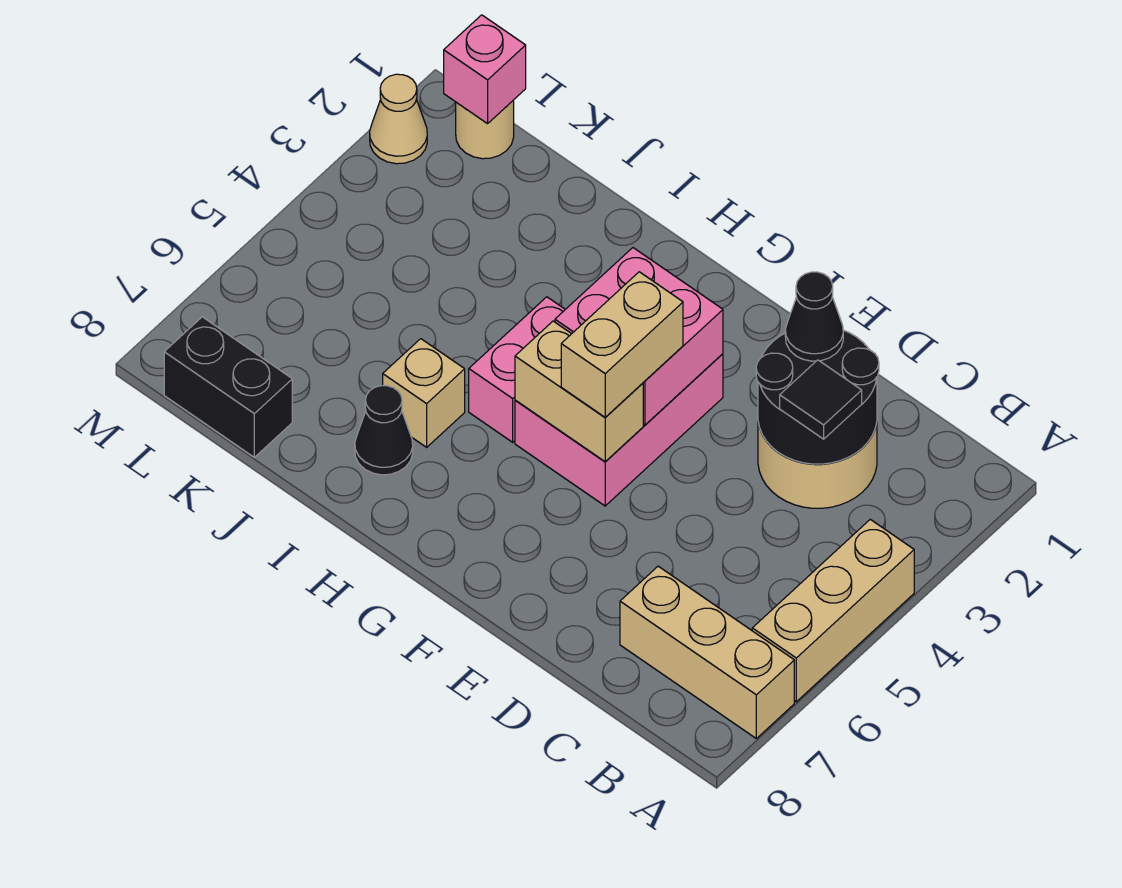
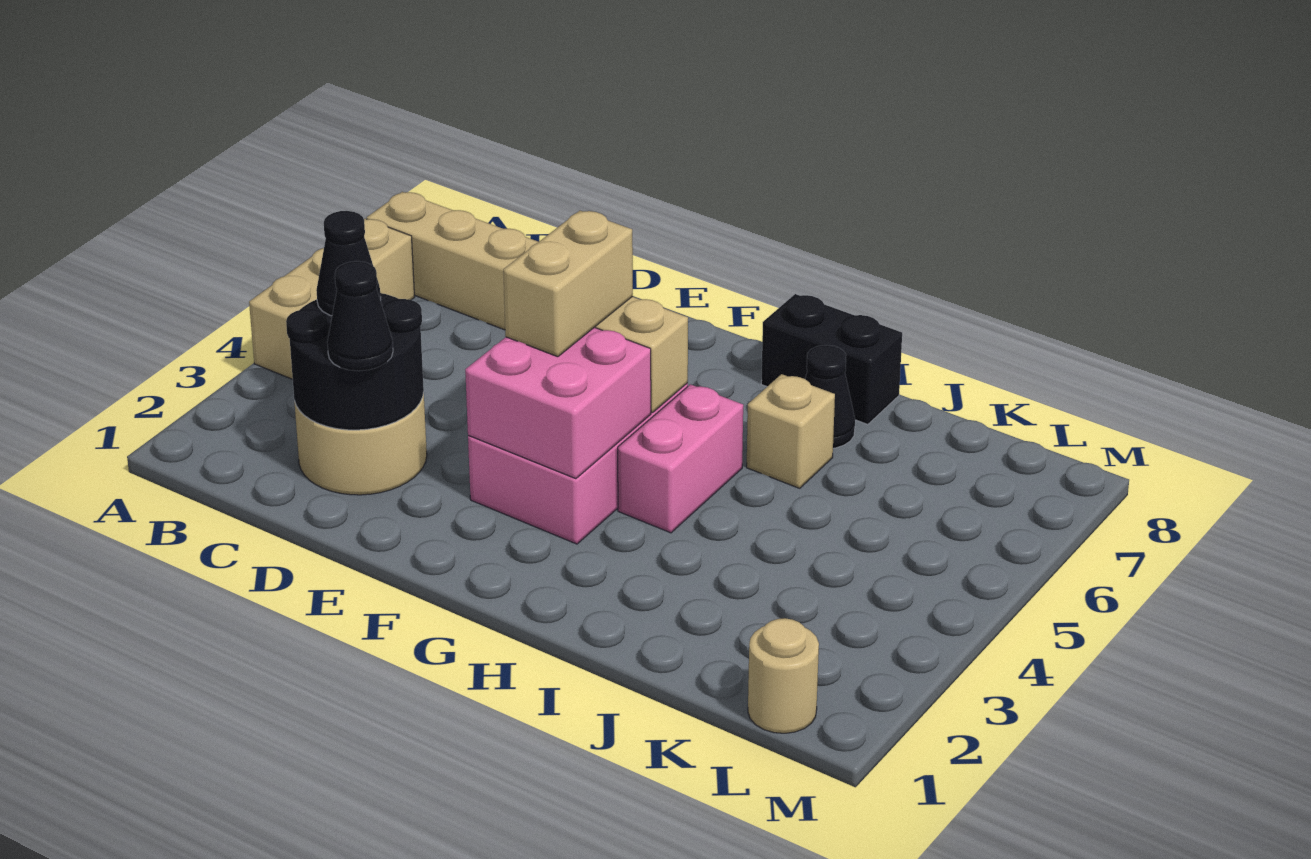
black 1x1 tile [780,360,862,439] -> black 1x1 cone [316,211,381,316]
black 1x2 brick [164,317,292,457] -> black 1x2 brick moved to [761,294,902,425]
pink 1x1 brick [444,15,526,124] -> none
tan 1x1 cone [370,74,427,164] -> none

